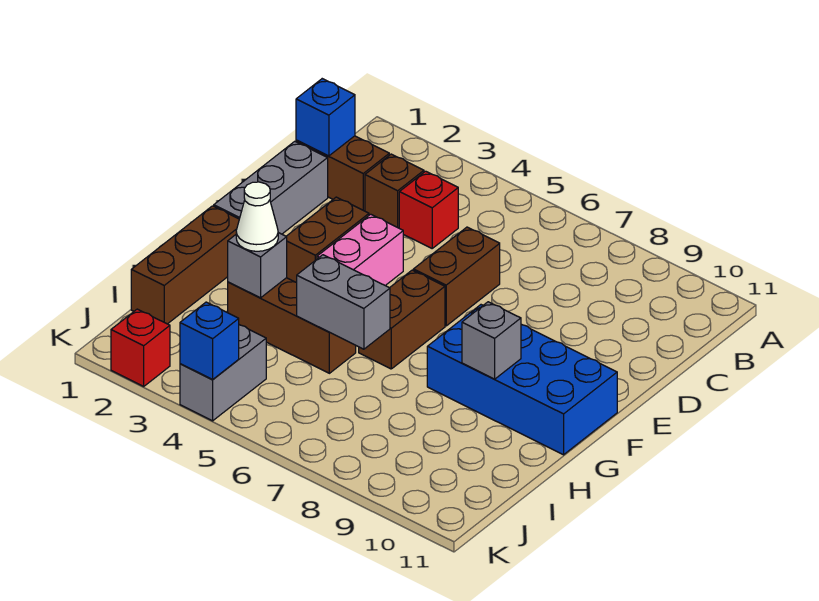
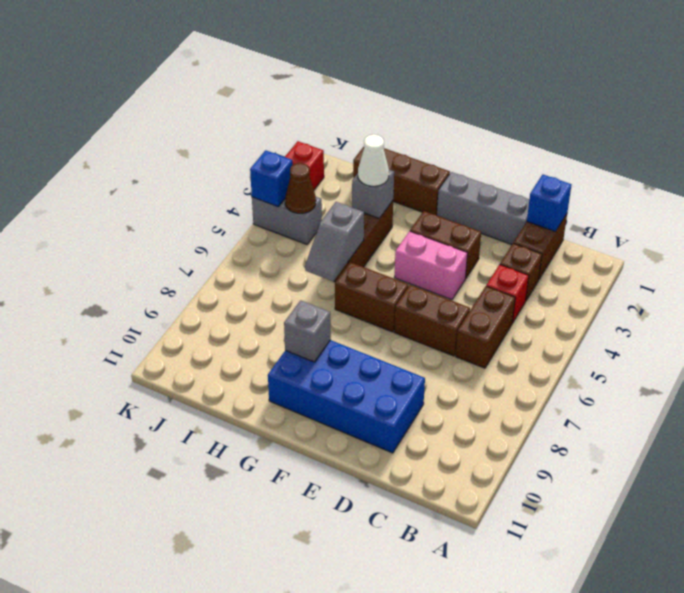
none -> brown 1x2 brick [456,286,515,368]
blue 2x4 brick [427,305,617,455] -> blue 2x4 brick turned to [268,340,425,453]
grey 1x2 brick [297,255,390,349] -> grey 1x2 slope [305,202,364,281]
none -> brown 1x1 cone [285,163,316,213]

